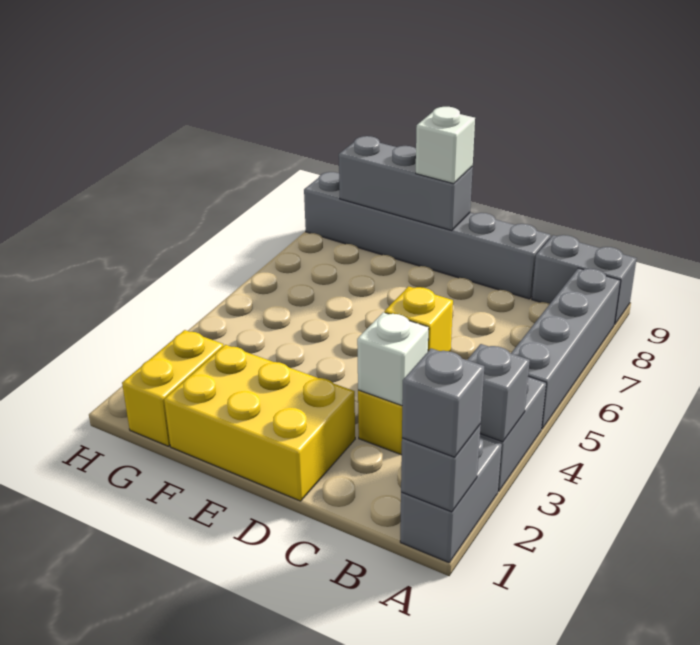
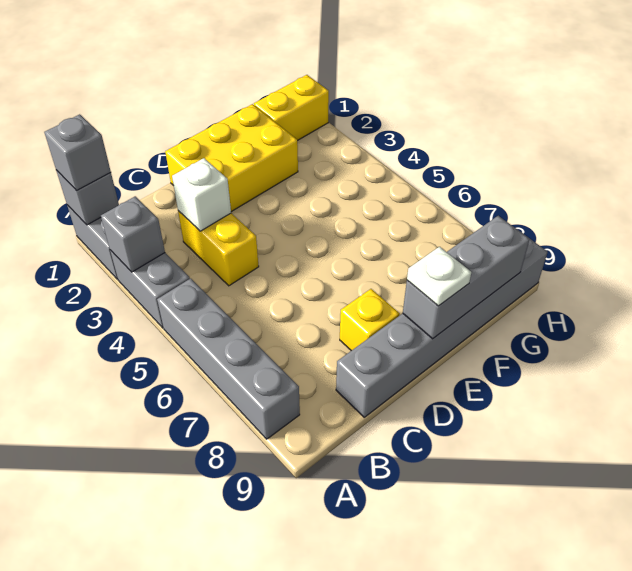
grey 1x2 brick [532,235,637,325] -> none
yellow 1x1 brick [384,286,453,351] -> yellow 1x1 brick moved to [340,289,399,351]
white 1x1 brick [416,107,475,184] -> white 1x1 plate [407,247,471,306]
yellow 1x2 brick [122,330,223,446] -> yellow 1x2 brick turned to [254,75,329,141]

